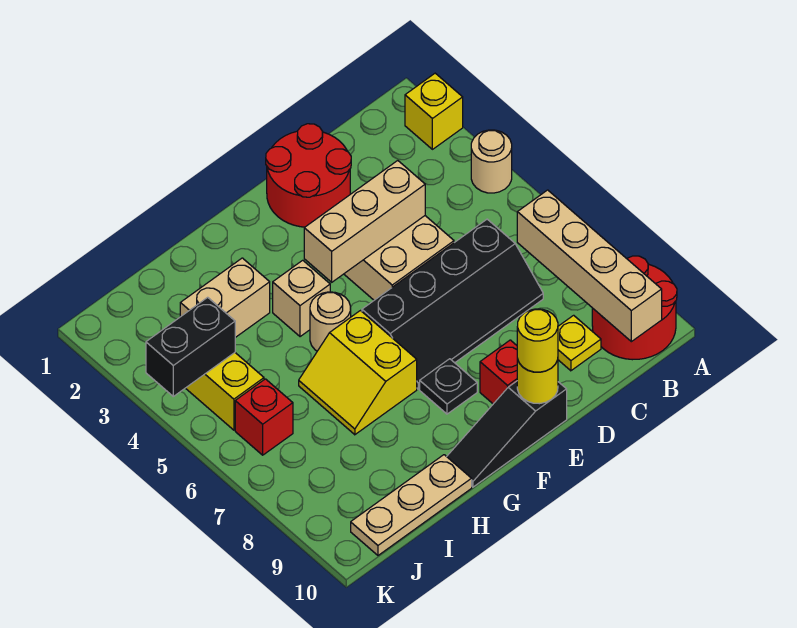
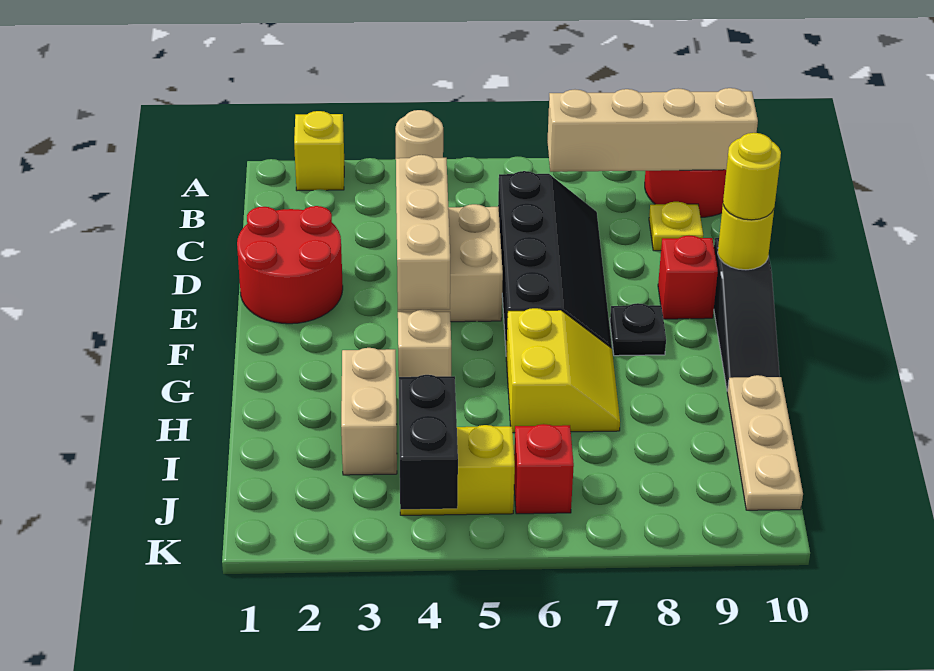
tan 1x1 round brick [310,292,351,351] -> none
yellow 2x2 slope [299,311,417,435] -> yellow 2x2 slope turned to [506,308,620,433]

